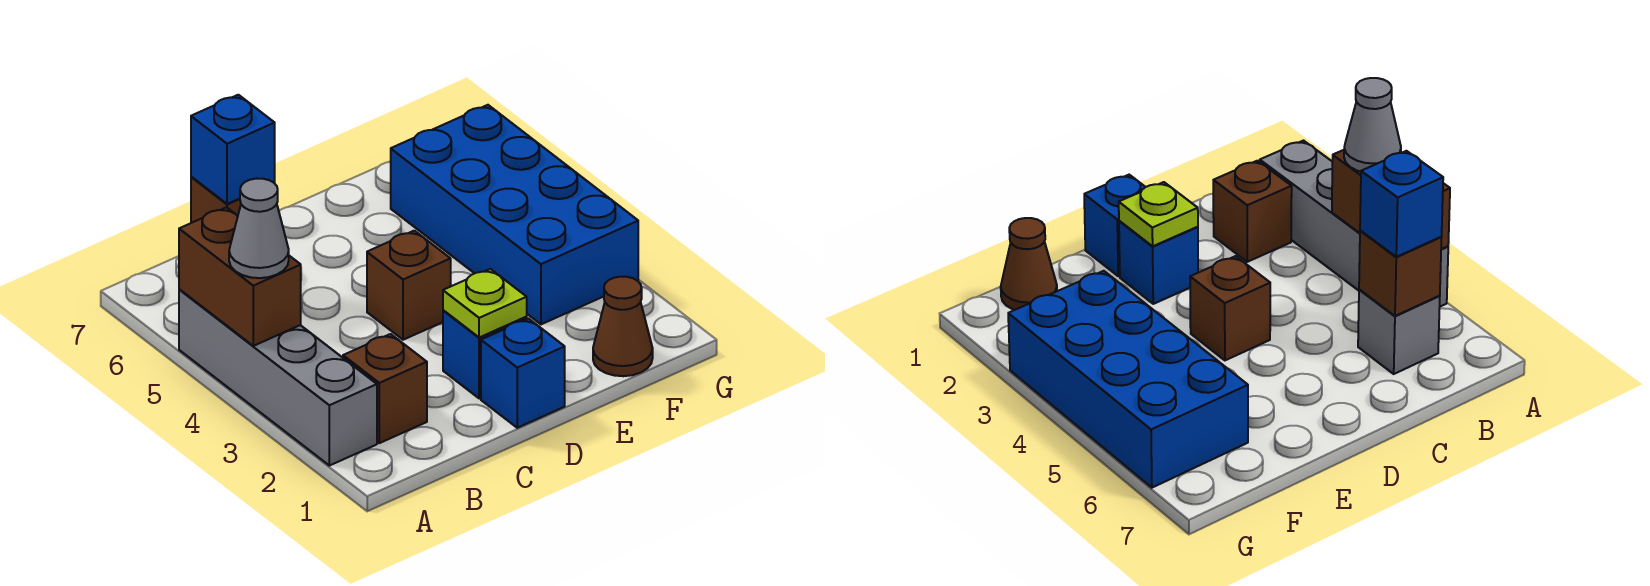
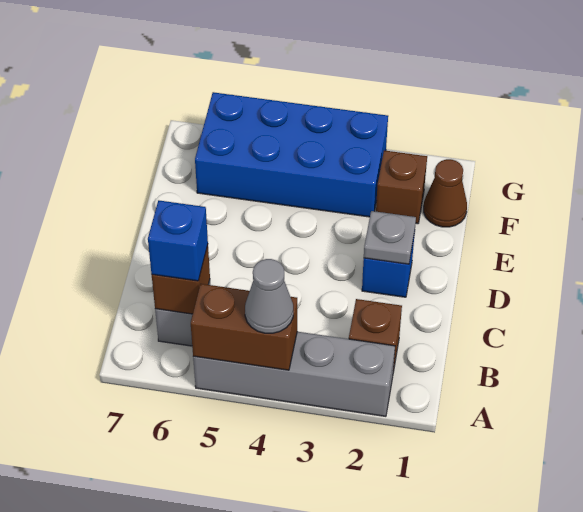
blue 1x1 brick [481,319,565,428] -> none
lime 1x1 plate [443,269,527,338] -> grey 1x1 plate [364,211,416,264]
brown 1x1 brick [367,231,451,340] -> brown 1x1 brick moved to [376,150,427,224]

